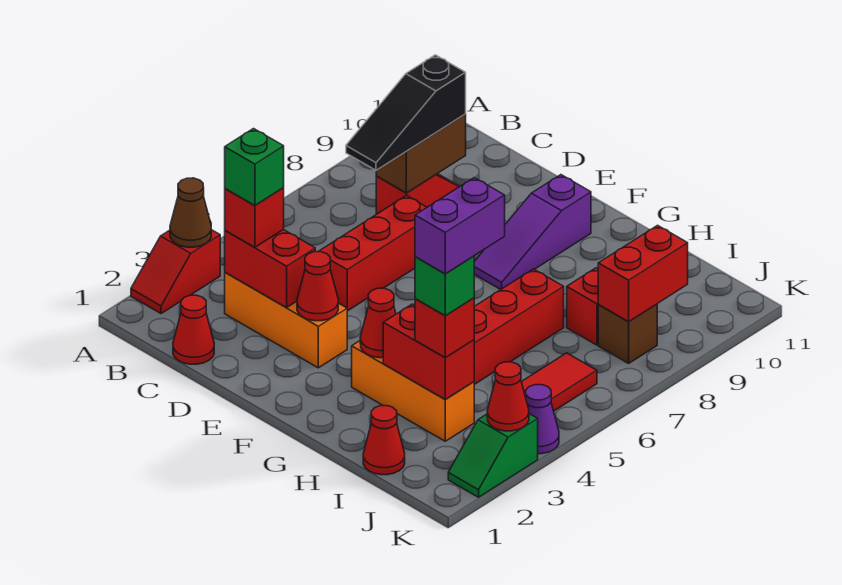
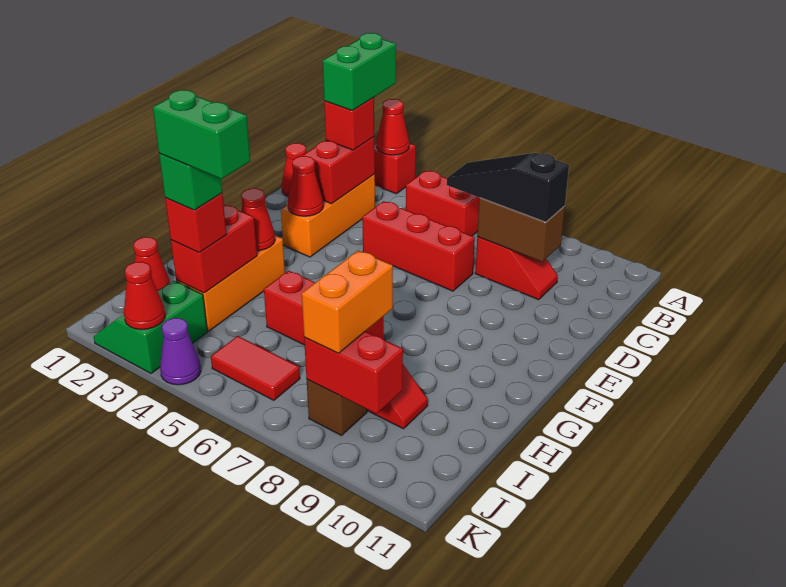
brown 1x1 cone [170,178,211,247] -> red 1x1 cone [377,99,409,155]
none -> red 1x2 brick [406,171,479,236]
green 1x1 brick [225,129,284,205] -> green 1x2 brick [323,33,396,111]
purple 1x3 slope [474,175,591,290] -> none
purple 1x2 brick [415,178,505,274] -> green 1x2 brick [153,90,250,179]
none -> orange 1x2 brick [302,251,393,353]
green 1x2 slope [448,414,538,497] -> green 2x2 slope [94,281,207,373]

